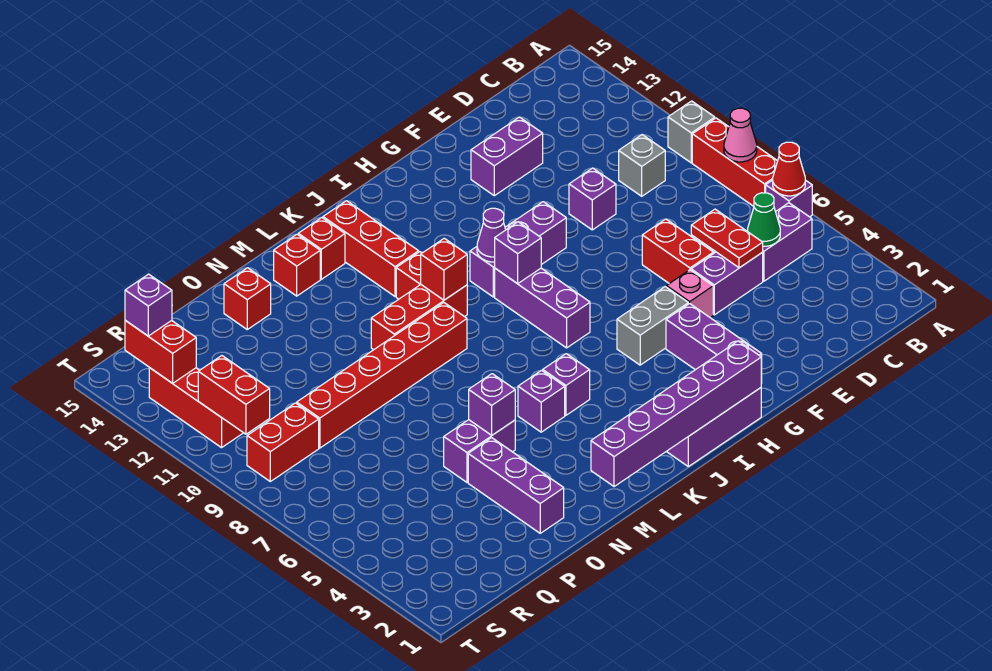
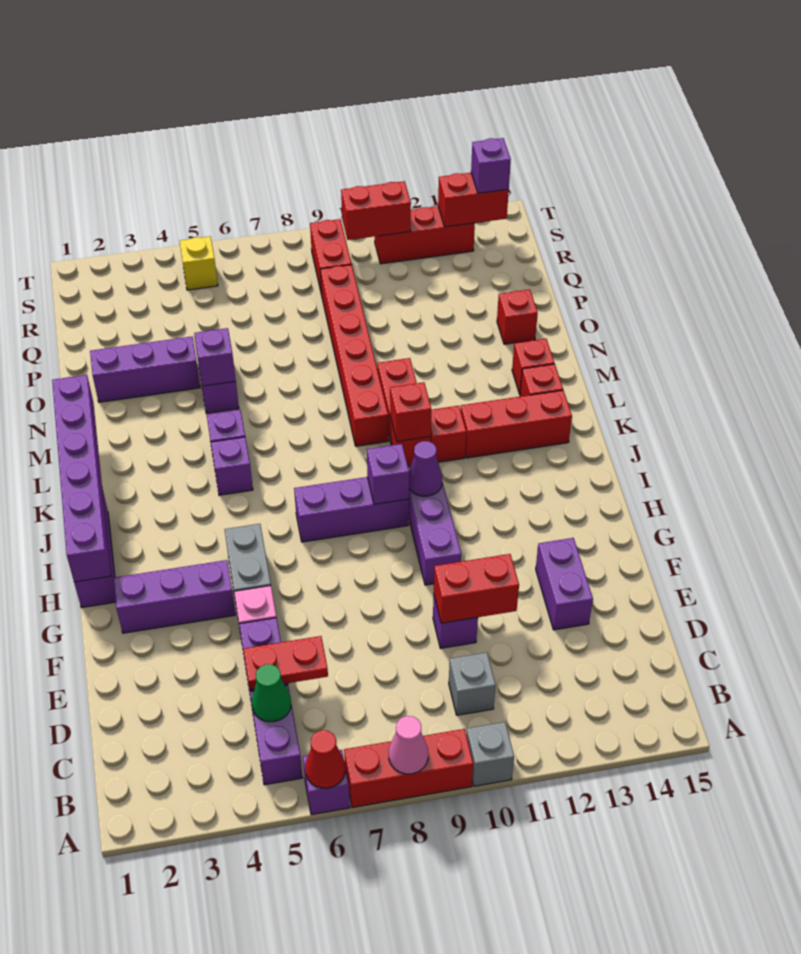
red 1x2 brick [642,219,714,284] -> red 1x2 brick moved to [434,554,519,623]
none -> yellow 1x1 brick [180,236,218,290]

